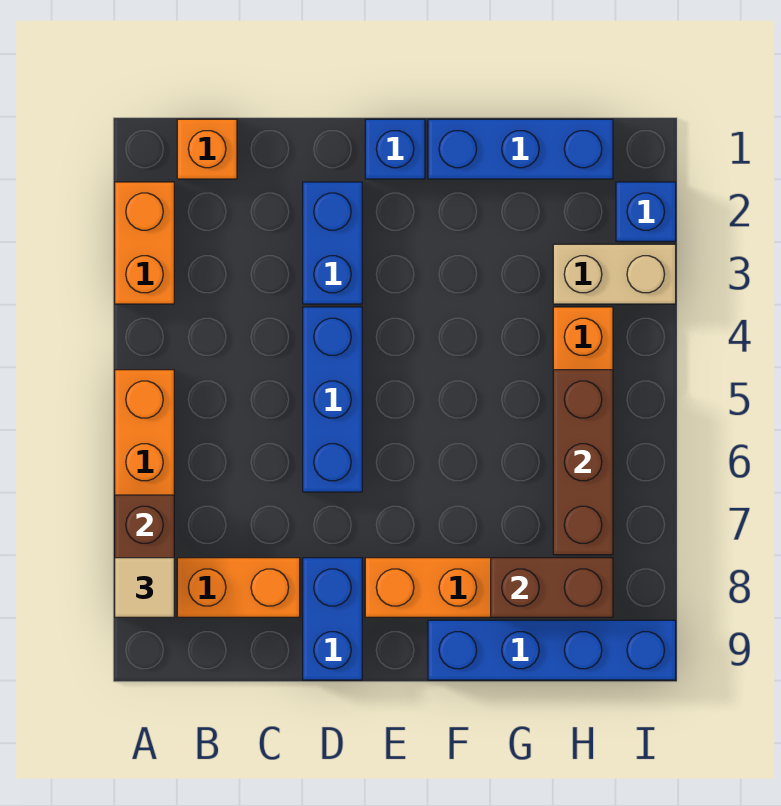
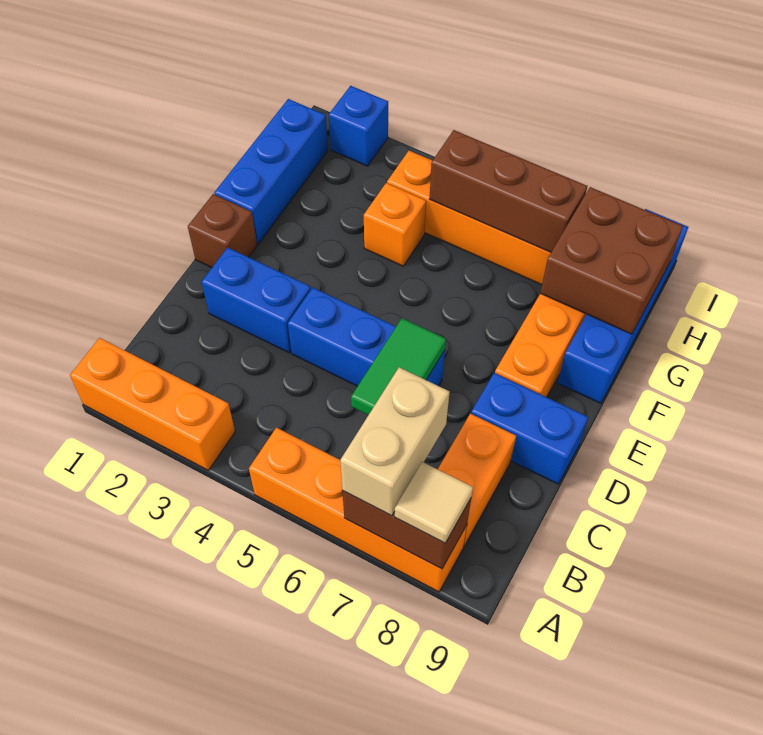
orange 1x2 brick [115,182,174,304] -> orange 1x3 brick [70,338,235,470]
orange 1x1 brick [177,119,237,179] -> orange 1x1 brick moved to [364,183,426,266]
none -> green 1x2 tile [351,318,446,415]
blue 1x1 brick [365,119,425,179] -> brown 1x1 brick [188,194,257,268]
brown 1x2 brick [491,558,613,617] -> brown 2x2 brick [540,187,683,334]
tan 1x2 brick [553,244,676,304] -> tan 1x2 brick moved to [340,367,450,516]

